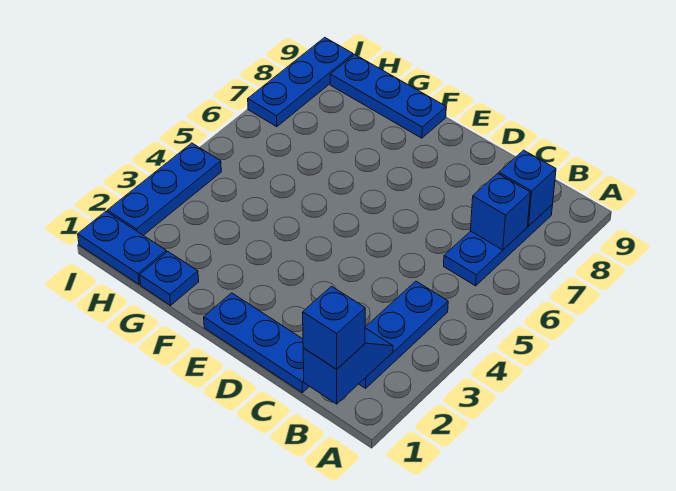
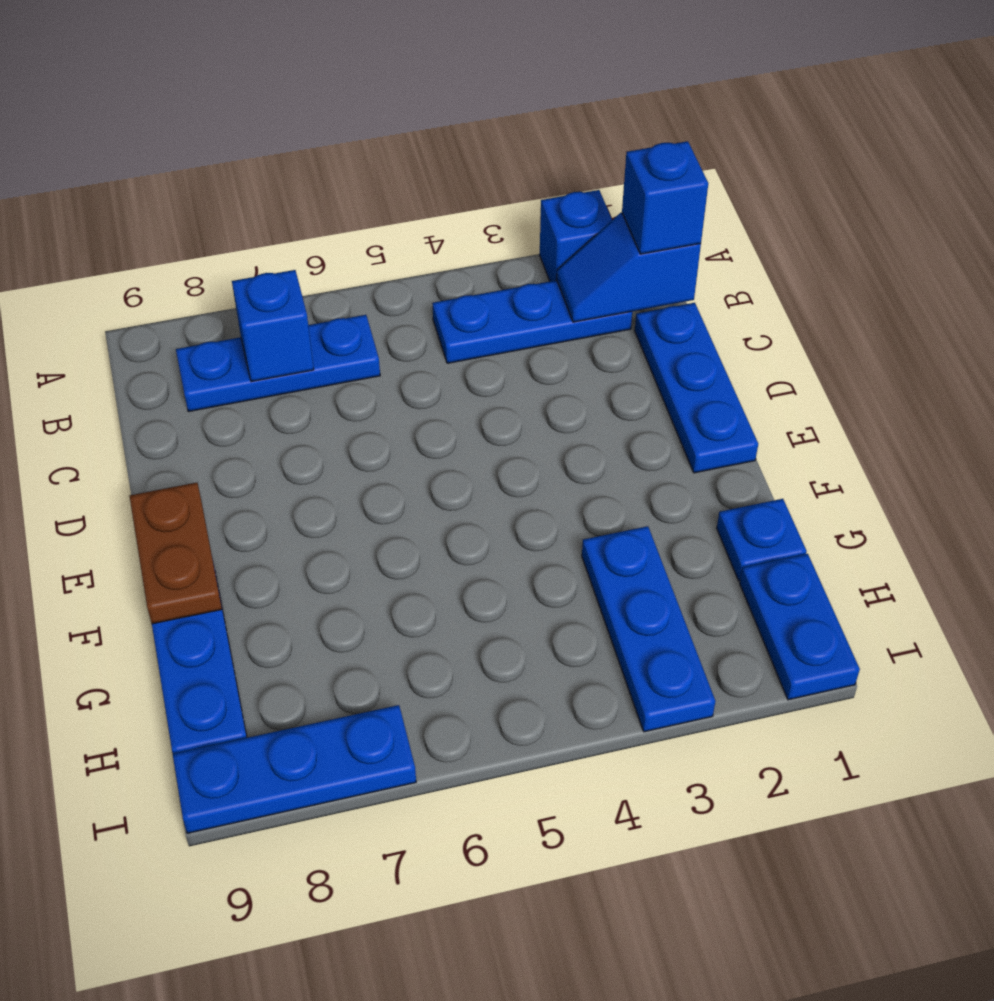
blue 1x1 brick [499,150,556,226] -> blue 1x1 brick moved to [540,190,612,281]
none -> brown 1x2 plate [130,483,222,624]
blue 1x3 plate [107,143,221,235] -> blue 1x3 plate turned to [582,526,715,732]

